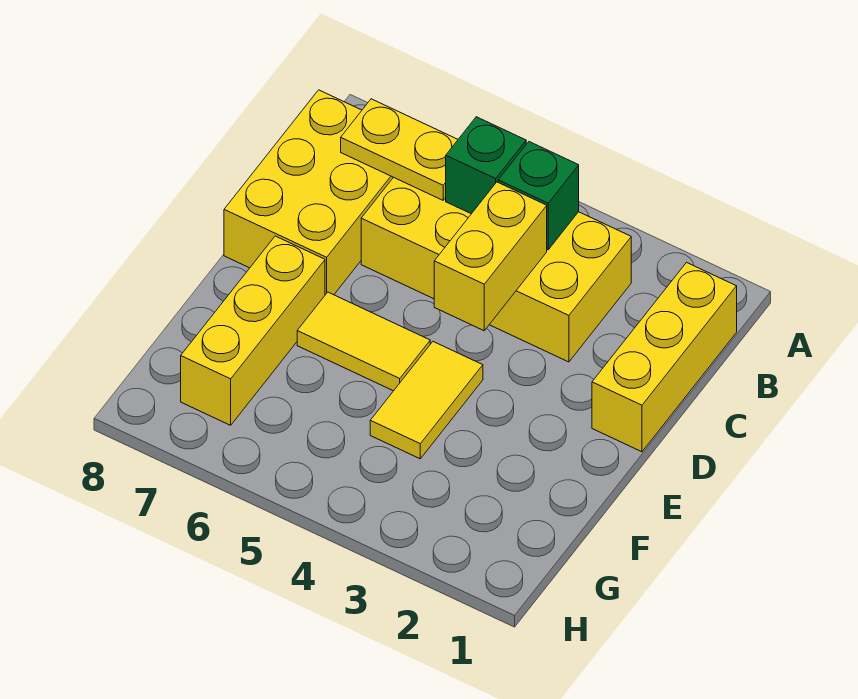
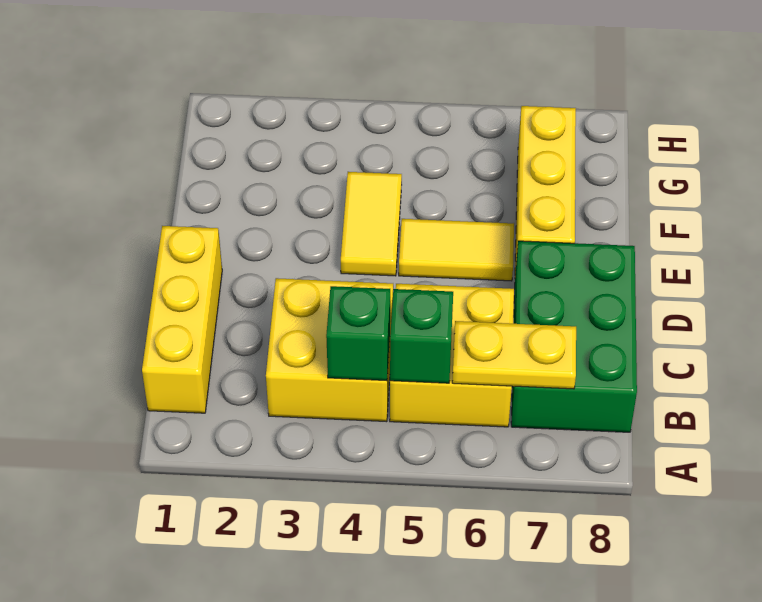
yellow 2x3 brick [224,90,393,295] -> green 2x3 brick [511,241,637,432]
yellow 1x2 brick [434,182,547,331] -> none

